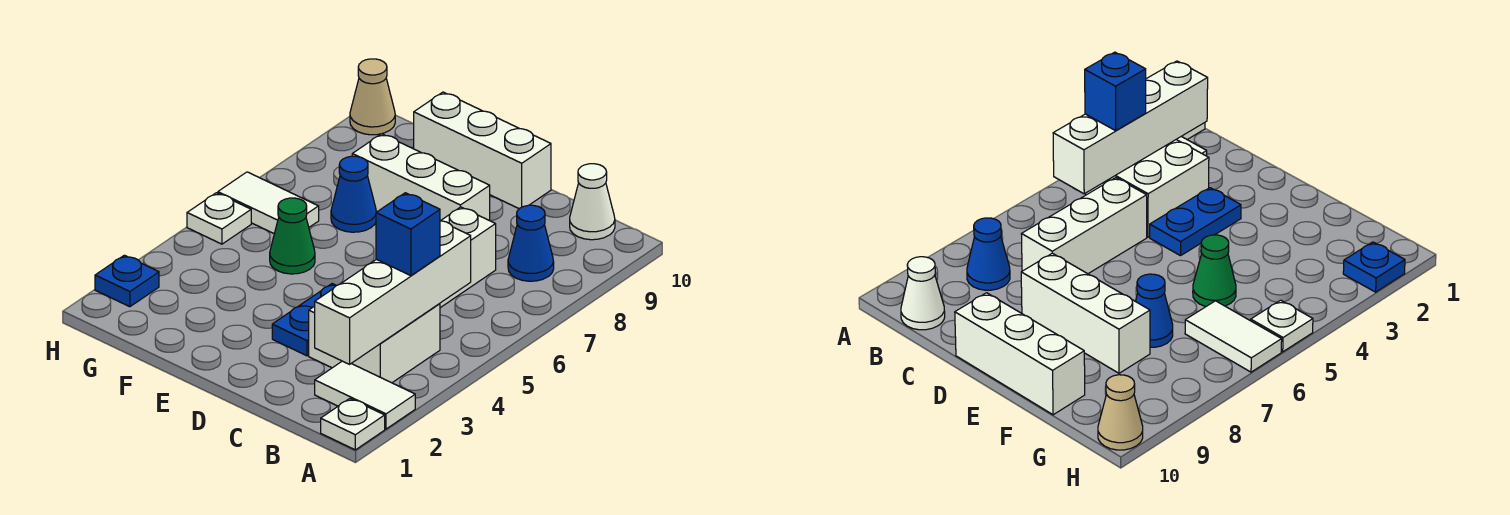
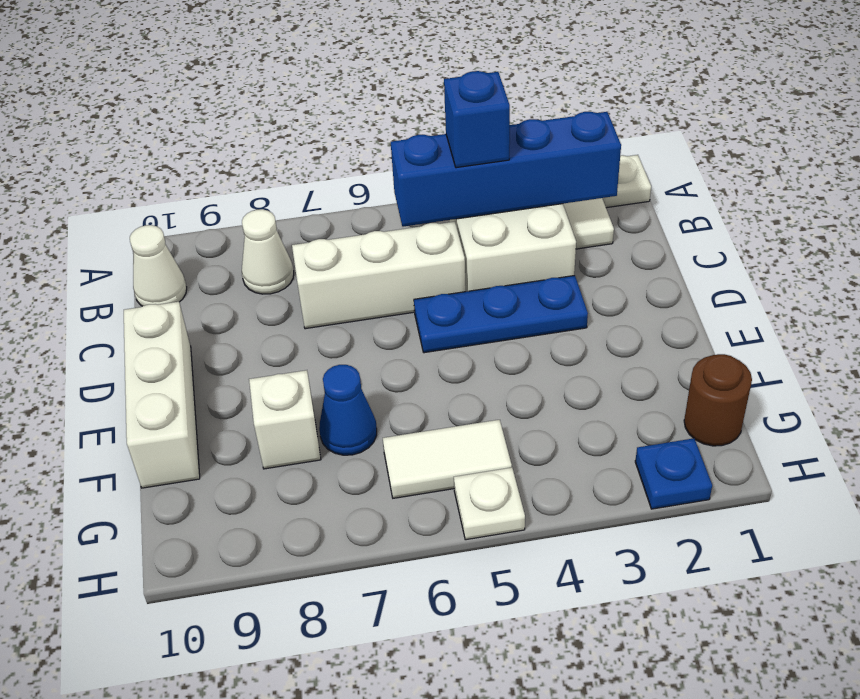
white 1x4 brick [315,221,471,364] -> blue 1x4 brick [391,112,621,227]
blue 1x1 cone [508,205,554,281] -> white 1x1 cone [242,209,294,294]
blue 1x2 plate [272,284,337,356] -> blue 1x3 plate [414,275,588,353]
white 1x3 brick [352,134,490,221] -> white 1x1 brick [249,370,321,469]
green 1x1 cone [270,198,315,274] -> none
none -> brown 1x1 round brick [684,354,752,446]
white 1x2 tile [218,172,319,234] -> white 1x2 tile turned to [383,420,512,498]
tan 1x1 cone [350,59,395,135] -> none

